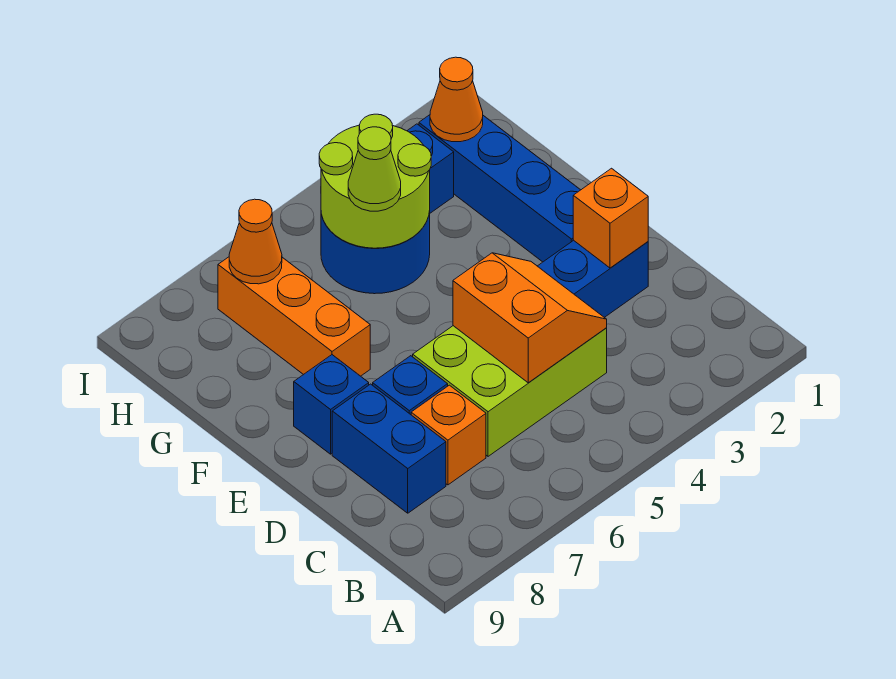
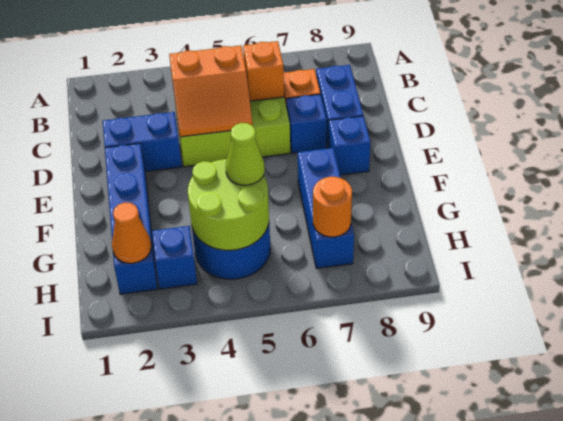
orange 2x2 slope [453,253,607,383] -> orange 2x2 slope turned to [169,46,253,137]
orange 1x1 brick [573,168,648,268] -> orange 1x1 brick moved to [243,41,284,101]
orange 1x3 brick [218,257,370,376] -> blue 1x3 brick [298,148,354,268]
orange 1x1 cone [229,199,282,284] -> orange 1x1 round brick [313,176,352,237]

